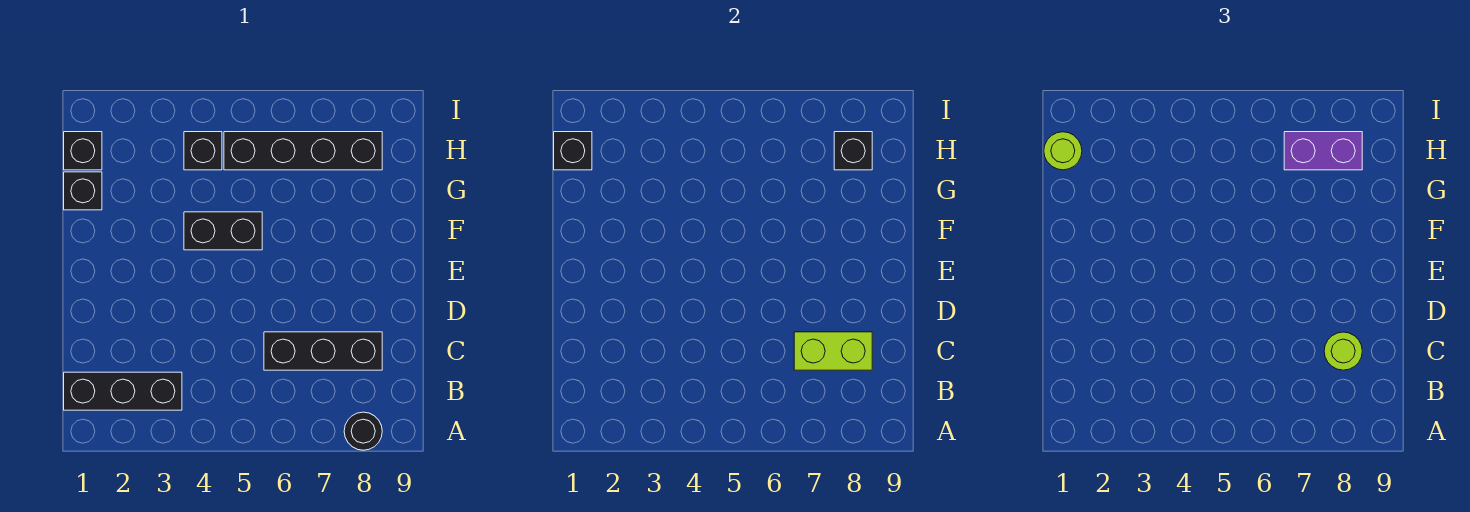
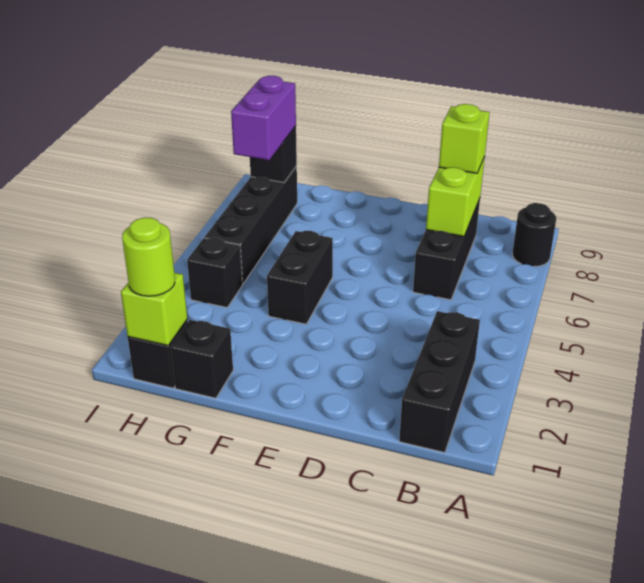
lime 1x1 round brick [1324,332,1362,370] -> lime 1x1 brick [439,104,490,173]
black 1x1 brick [554,132,592,170] -> lime 1x1 brick [121,273,188,346]

